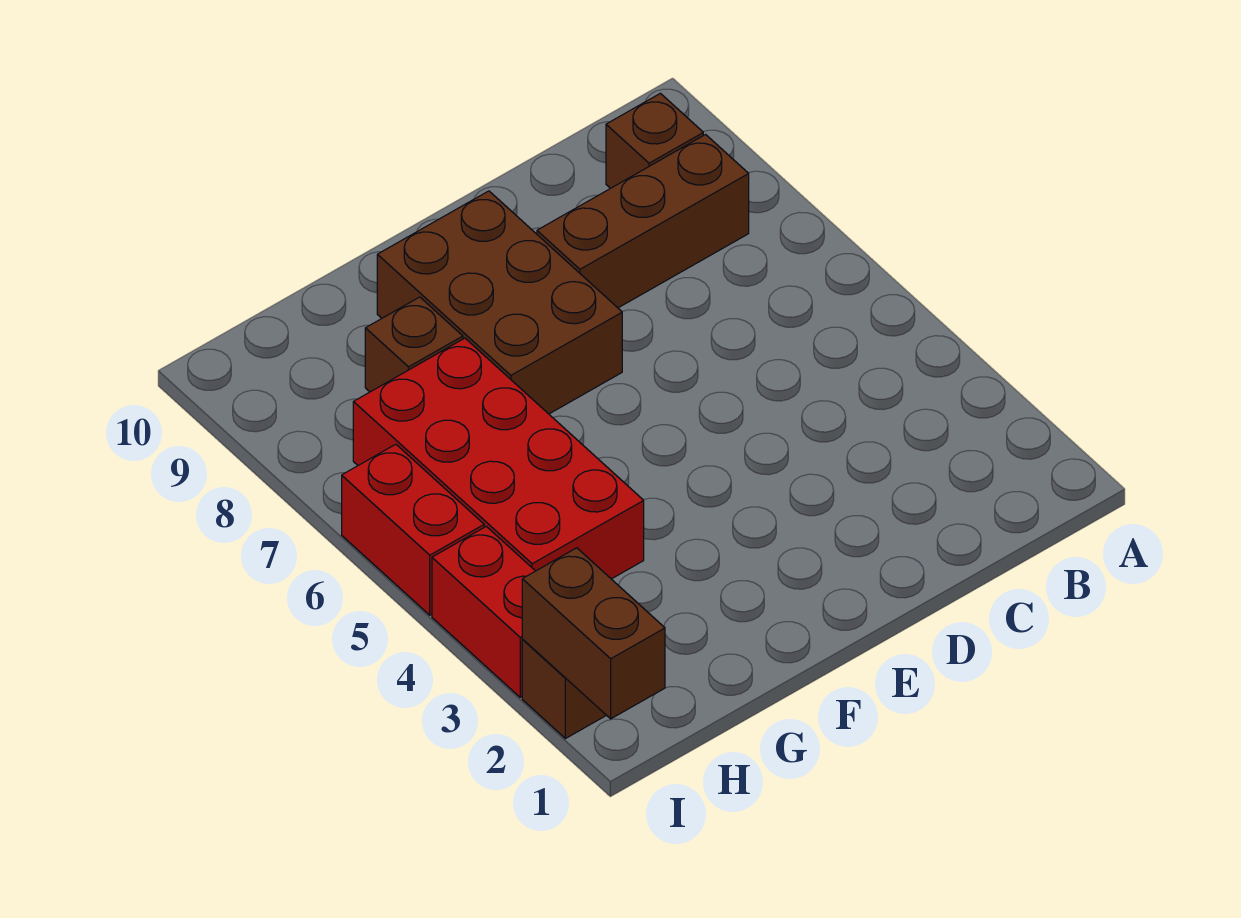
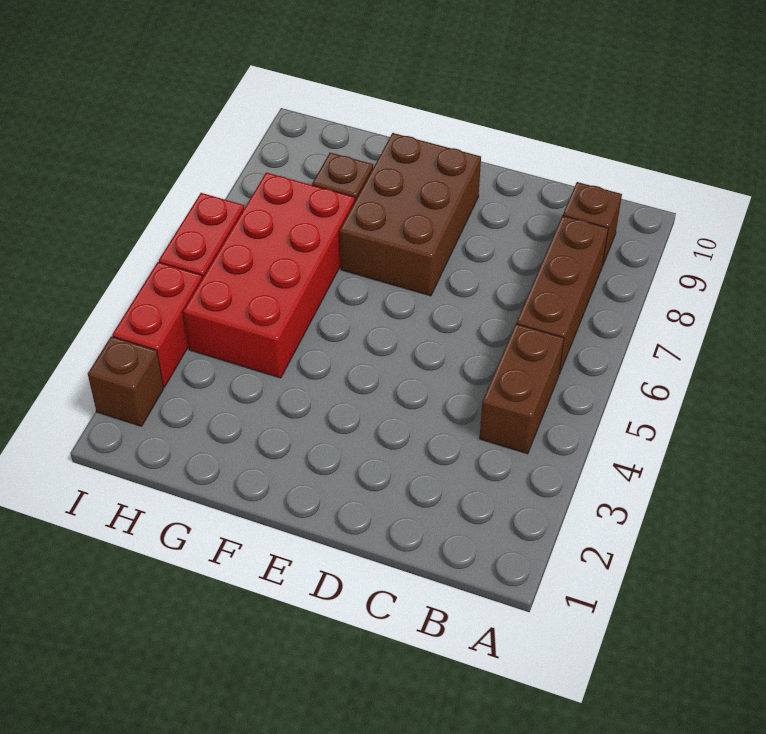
brown 1x3 brick [537,135,749,308] -> brown 1x3 brick turned to [516,216,608,374]
brown 1x2 brick [522,548,665,719] -> brown 1x2 brick moved to [479,324,564,454]

